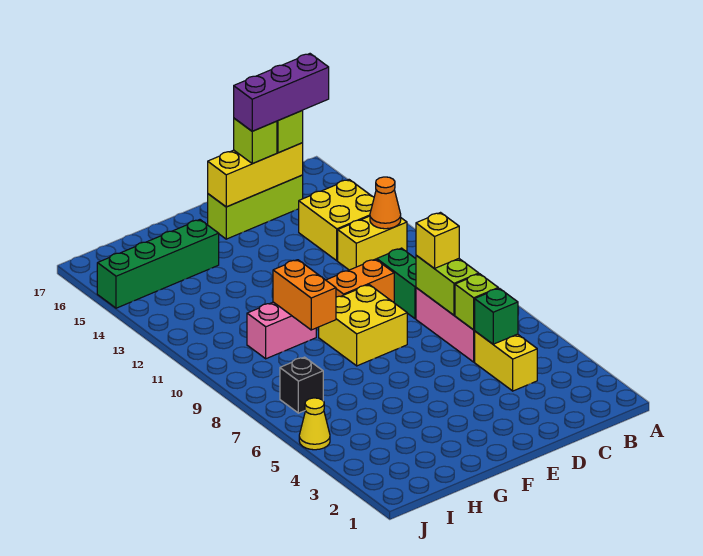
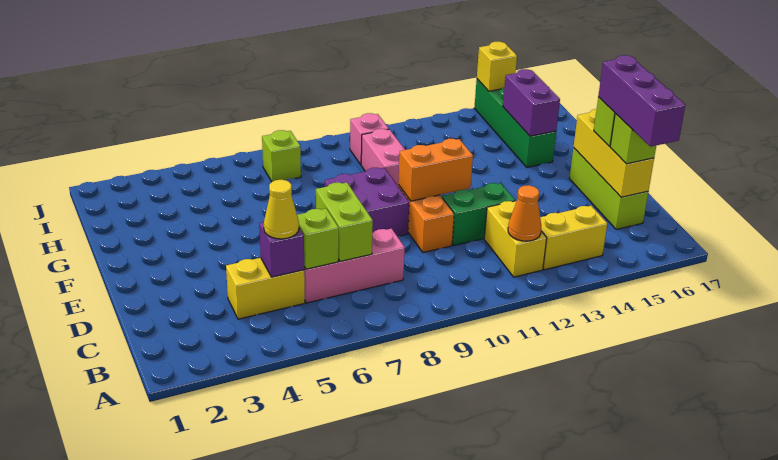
yellow 2x2 brick [299,180,374,261] -> yellow 1x2 brick [540,206,607,270]
green 1x1 brick [475,288,518,344] -> purple 1x1 brick [259,222,304,277]
lime 1x2 brick [416,255,479,315] -> lime 1x2 brick turned to [316,182,373,262]
yellow 1x1 brick [416,213,459,269] -> yellow 1x1 brick moved to [477,41,517,91]
green 1x2 brick [377,248,416,319] -> green 1x2 brick moved to [442,183,515,246]
yellow 2x2 brick [319,285,407,366] -> purple 2x2 brick [325,168,409,236]
orange 1x2 brick [273,260,336,330] -> orange 1x2 brick moved to [398,139,473,201]
none -> purple 1x2 brick [503,69,560,136]
black 1x1 brick [280,357,323,413] -> lime 1x1 brick [262,130,301,181]
none -> pink 1x1 brick [350,113,389,165]
yellow 1x1 cone [299,398,330,450] -> yellow 1x1 cone moved to [264,180,299,239]

